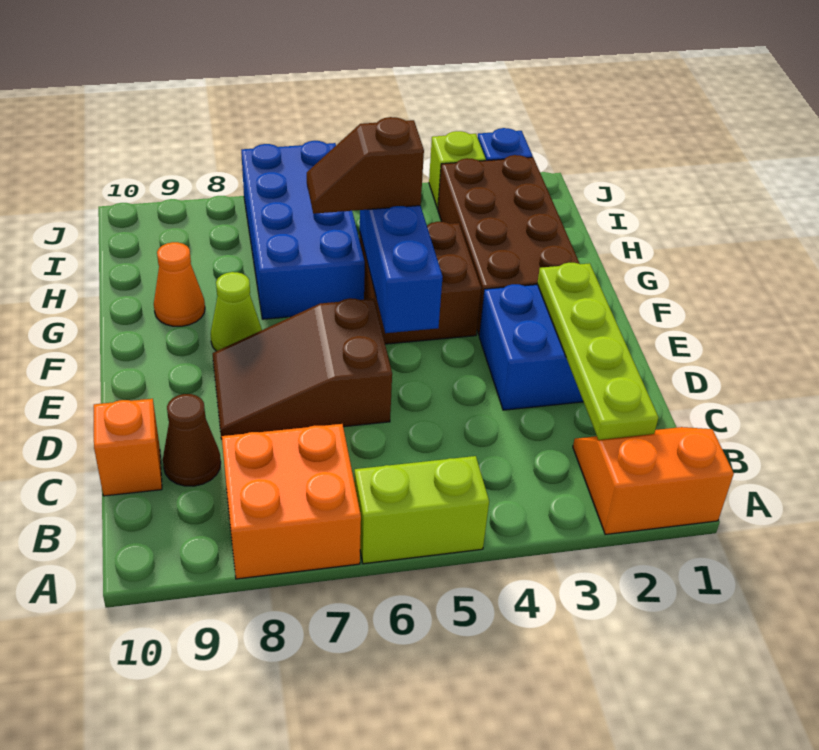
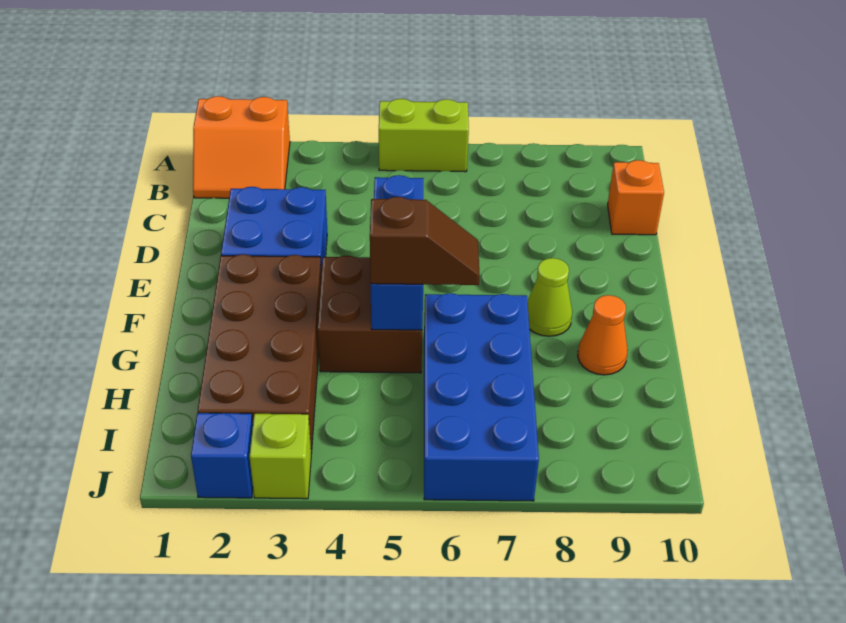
orange 2x2 brick [222,424,361,579] -> none
lime 1x4 plate [537,263,658,440] -> none
brown 1x1 cone [163,394,221,486] -> none
brown 2x3 slope [212,298,392,439] -> none

